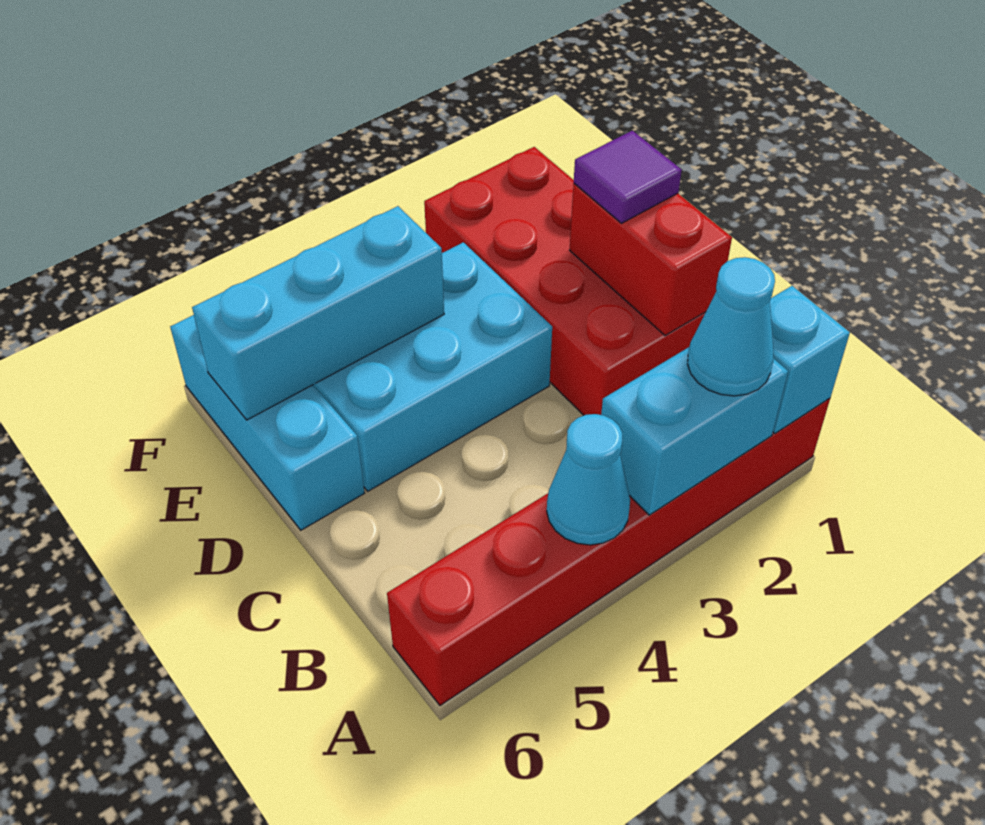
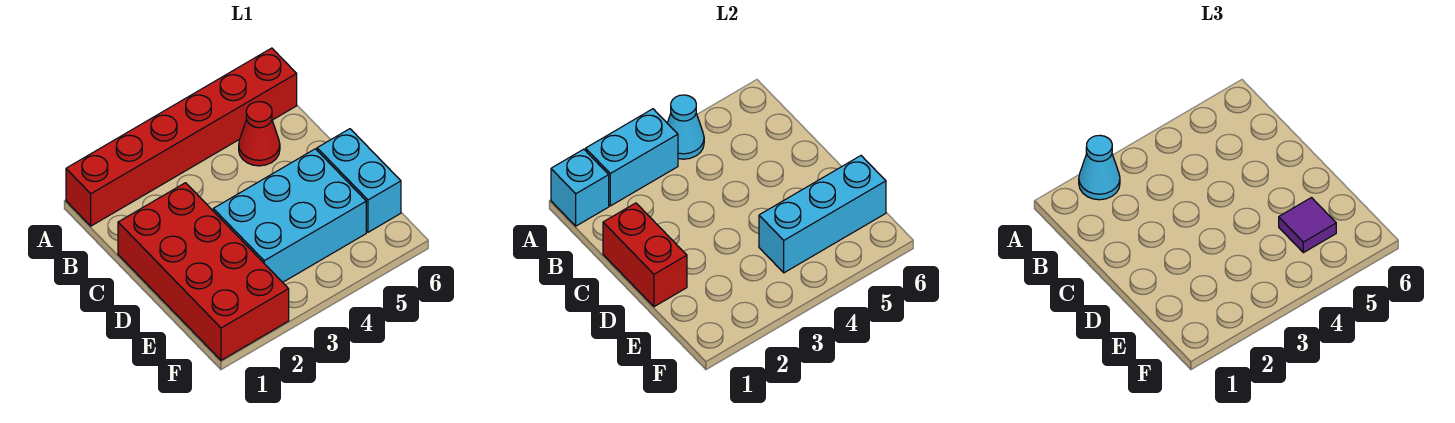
none -> red 1x1 cone [239,102,280,166]
purple 1x1 tile [574,131,682,223] -> purple 1x1 tile moved to [1279,198,1336,253]
cyan 1x3 brick [170,315,364,530] -> cyan 1x2 brick [317,129,401,232]

